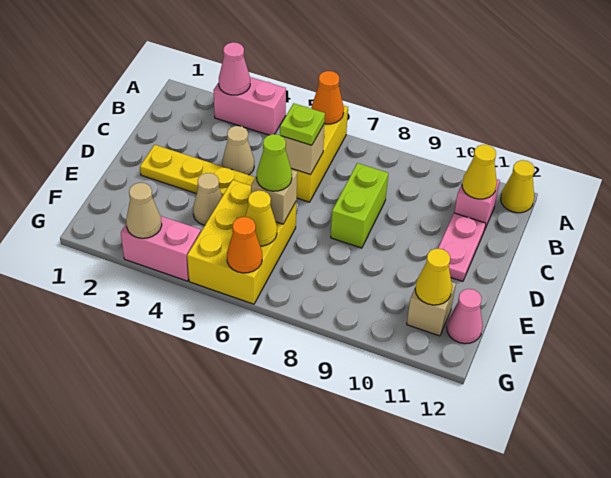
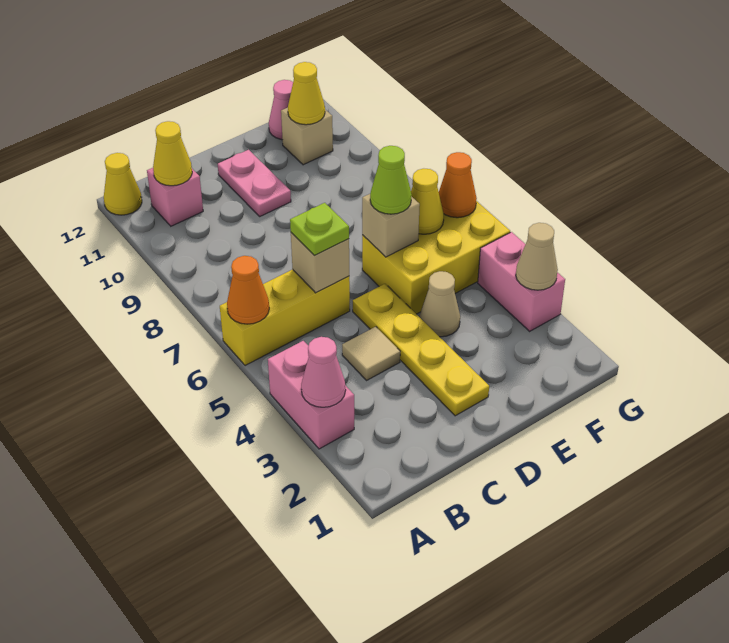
tan 1x1 cone [222,126,254,175] -> tan 1x1 tile [342,327,400,381]
lime 1x2 brick [331,163,388,248] -> none
pink 1x2 plate [438,213,486,281] -> pink 1x2 plate turned to [218,150,291,216]

